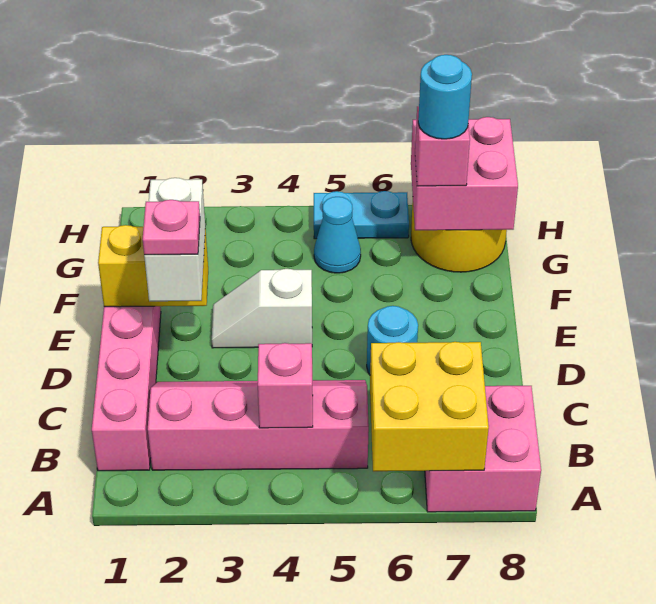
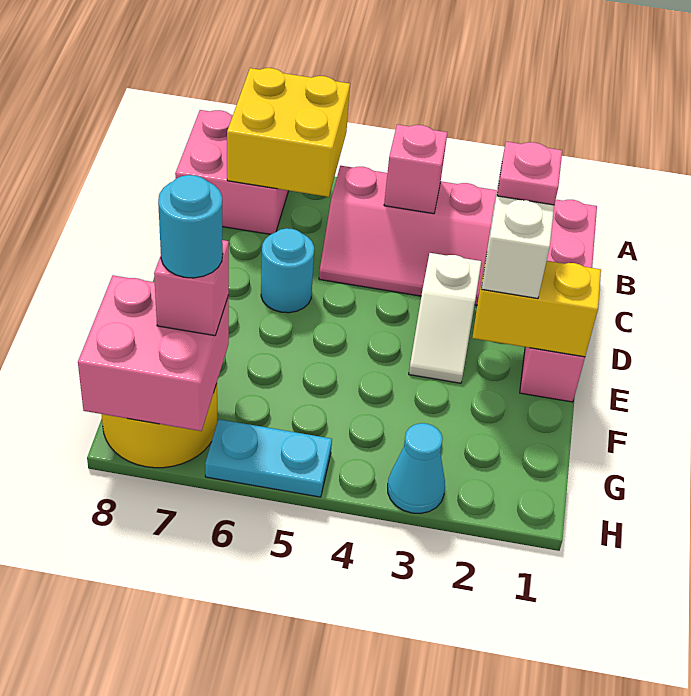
white 1x2 slope [212,269,312,348] -> white 1x2 slope turned to [409,253,481,383]
cyan 1x1 cone [314,197,361,273] -> cyan 1x1 cone moved to [388,423,445,514]

